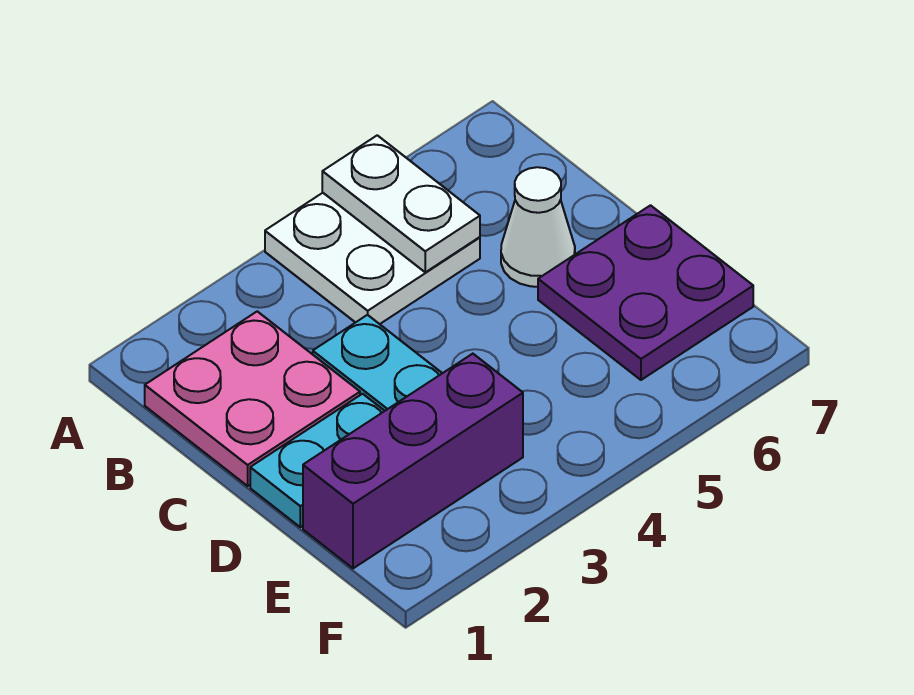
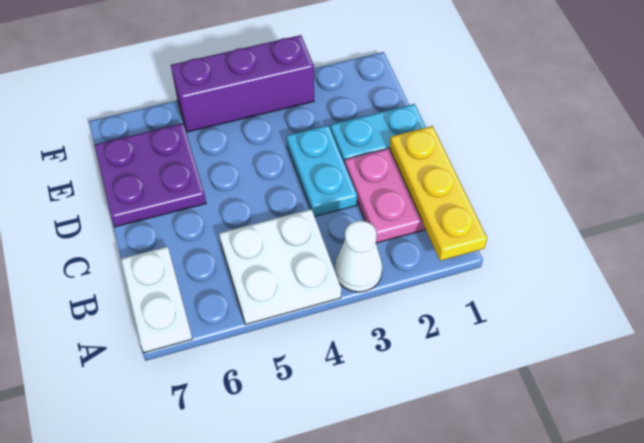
none -> yellow 1x3 plate [389,126,487,261]
white 1x2 plate [322,135,480,272] -> white 1x2 plate moved to [121,247,192,353]
white 1x1 cone [501,167,575,287] -> white 1x1 cone moved to [335,221,383,292]
purple 1x3 brick [303,354,523,568] -> purple 1x3 brick moved to [171,35,314,132]

